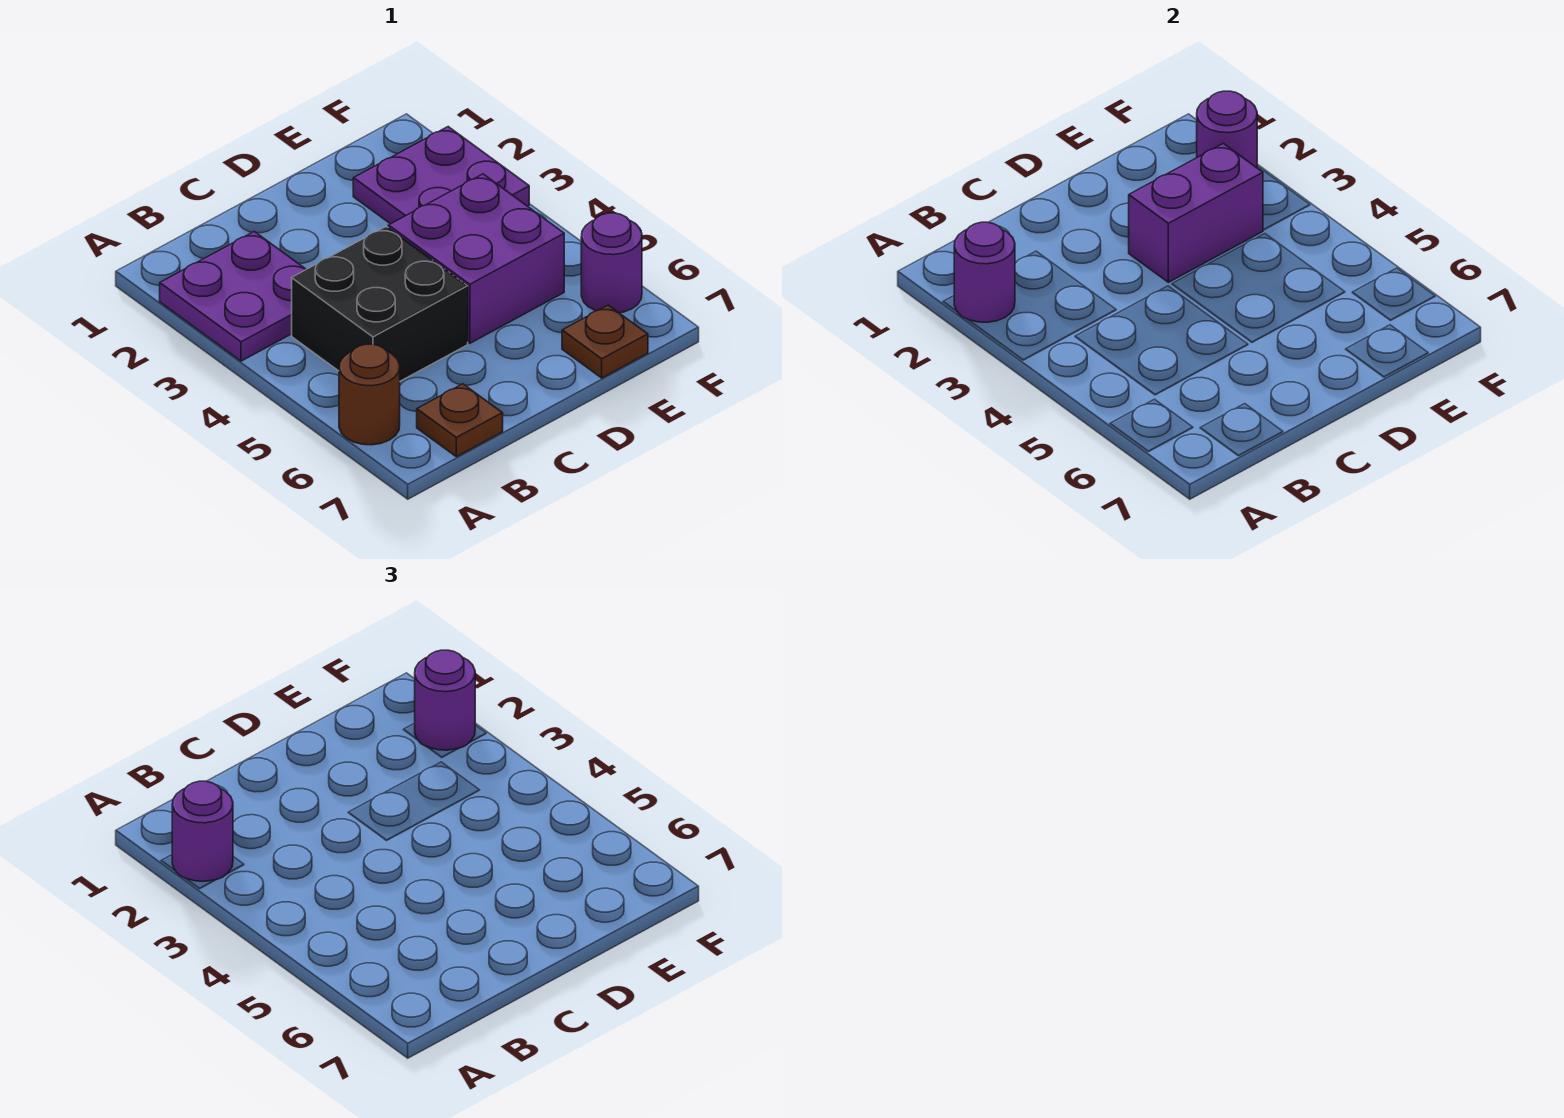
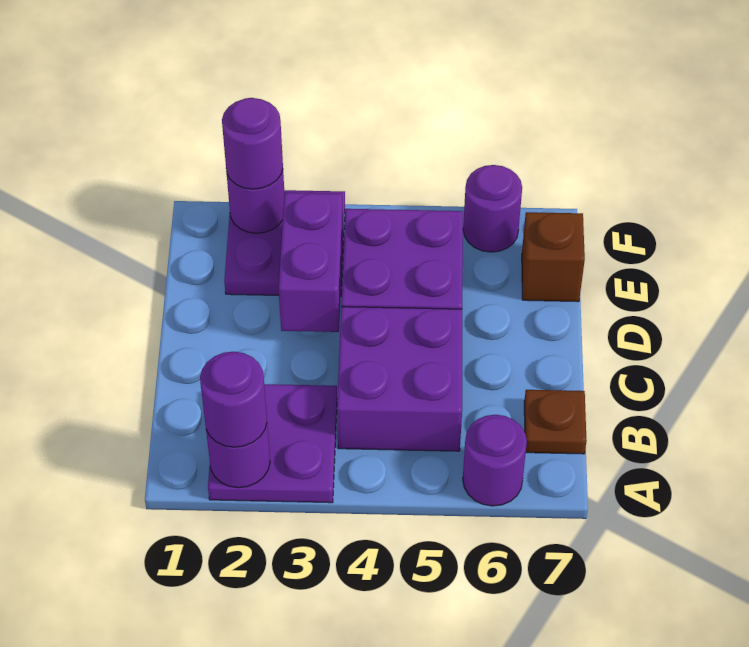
brown 1x1 round brick [339,344,400,445] -> purple 1x1 round brick [463,415,527,506]
black 2x2 brick [292,227,468,381] -> purple 2x2 brick [337,307,462,451]
brown 1x1 plate [562,305,648,378] -> brown 1x1 brick [522,212,585,302]

